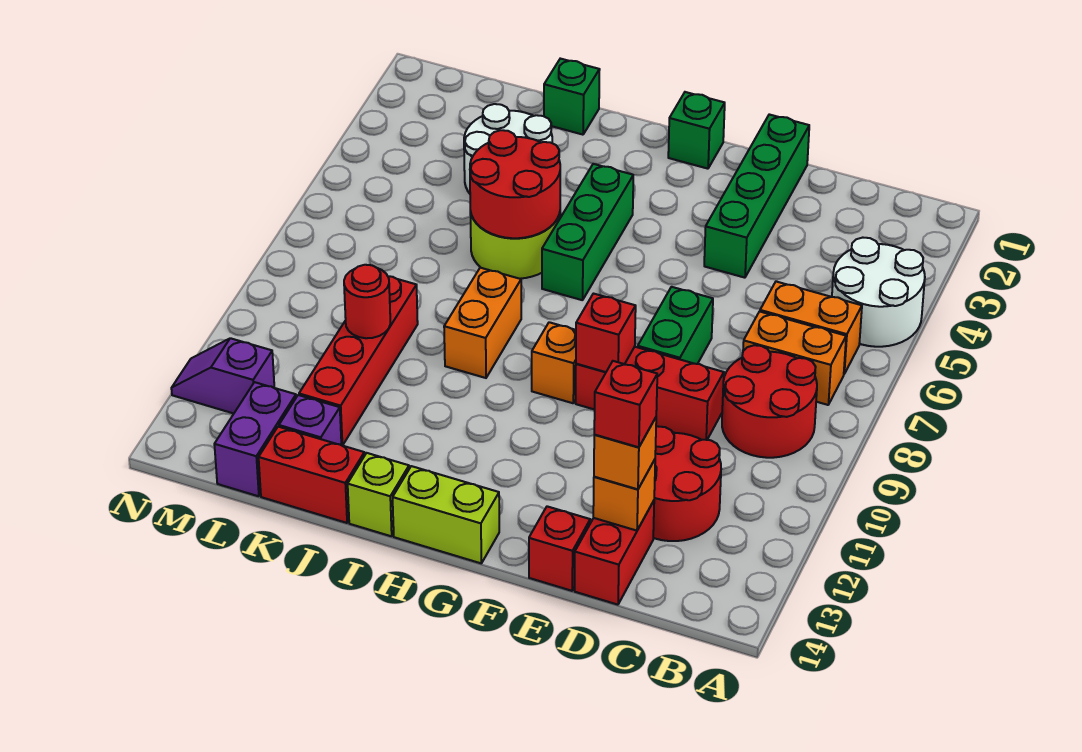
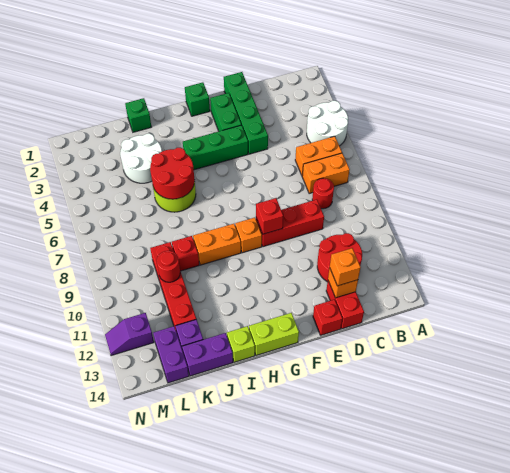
red 2x2 round brick [722,345,817,458] -> red 1x1 round brick [312,178,334,209]
red 1x1 brick [594,361,657,447] -> red 1x1 brick moved to [172,236,199,271]
green 1x2 brick [638,287,713,364] -> green 1x2 brick moved to [210,93,241,131]
green 1x3 brick [542,164,633,300] -> green 1x3 brick turned to [183,125,248,170]
orange 1x2 brick [444,268,521,378] -> orange 1x2 brick turned to [193,224,241,265]
red 1x2 brick [259,427,365,523] -> purple 1x2 brick [182,333,233,376]

